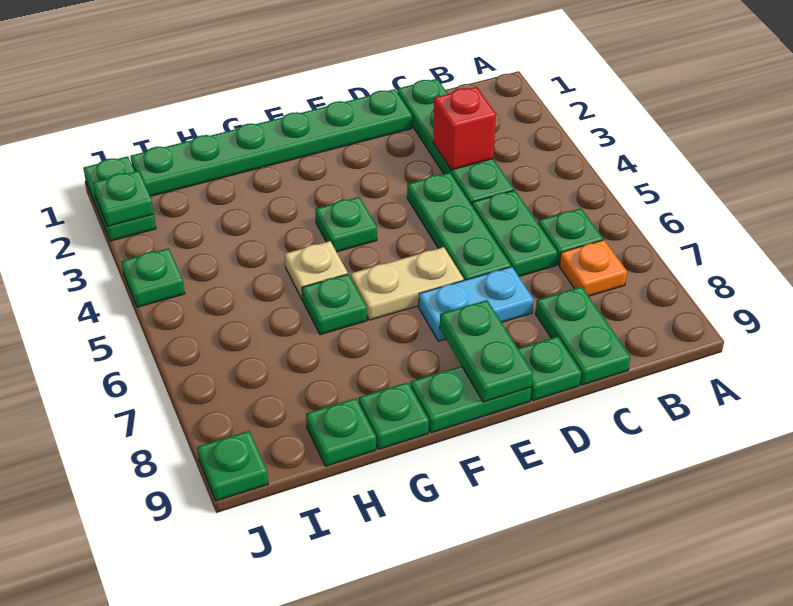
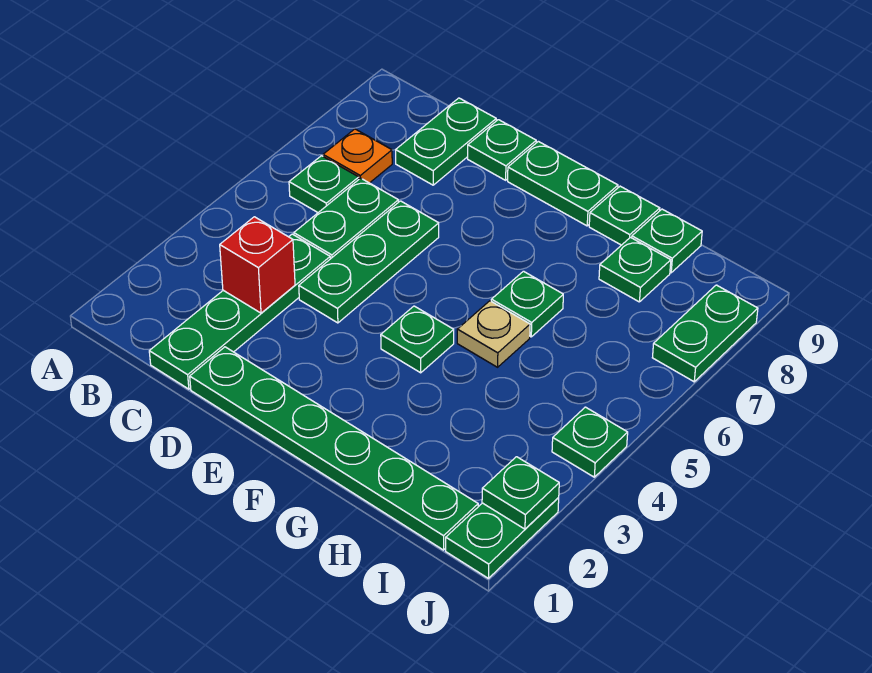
cyan 1x2 plate [419,267,533,341] -> none
tan 1x2 plate [351,247,464,320] -> none
green 1x2 plate [440,300,533,402] -> green 1x2 plate moved to [652,285,758,382]
green 1x1 plate [197,431,268,501] -> green 1x1 plate moved to [599,237,671,302]

